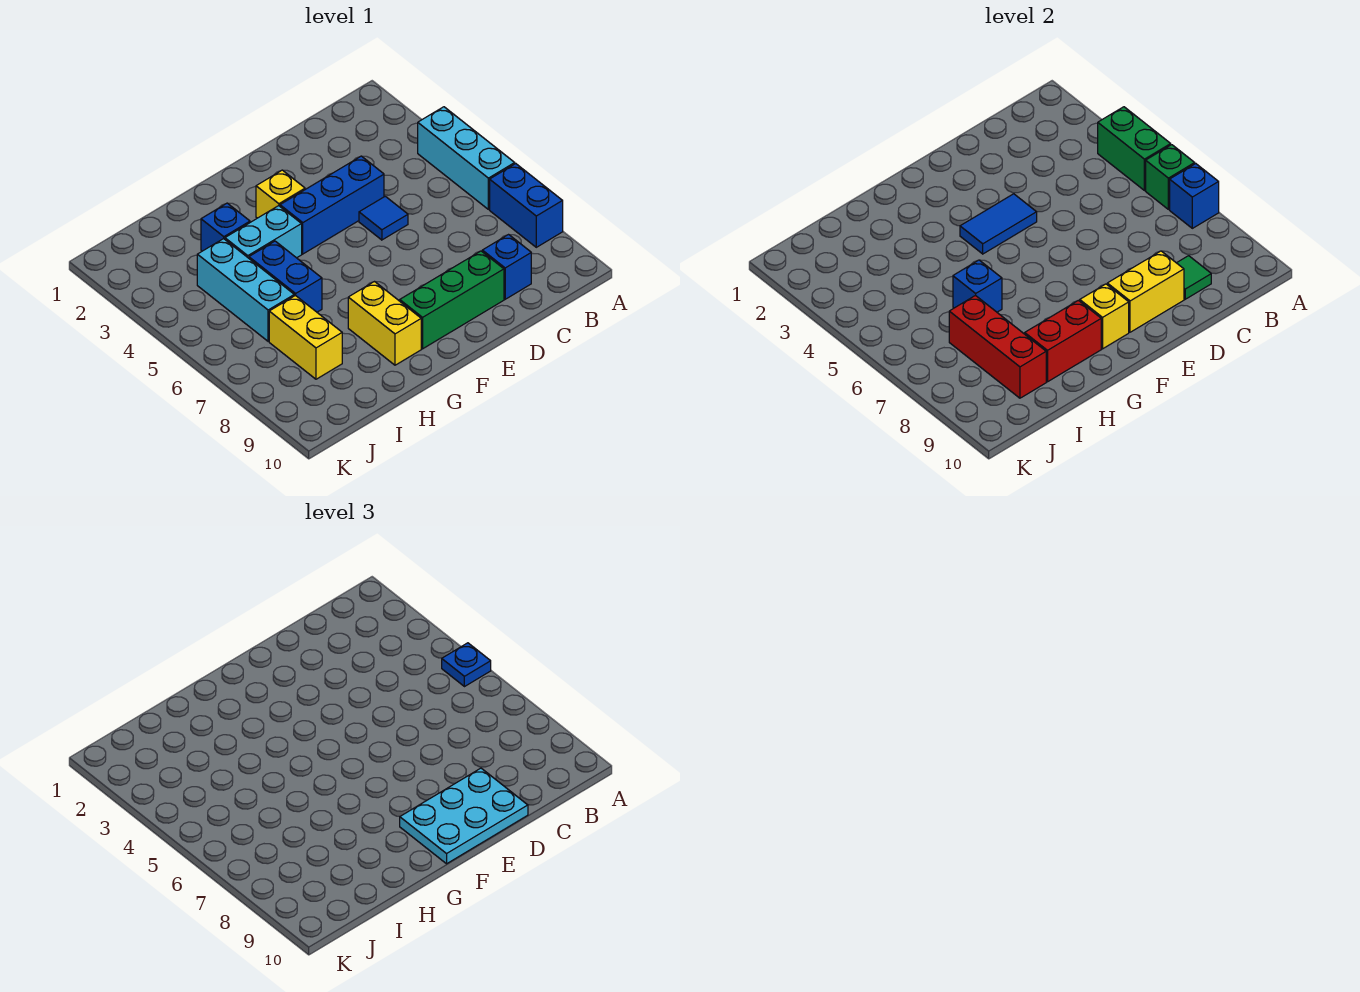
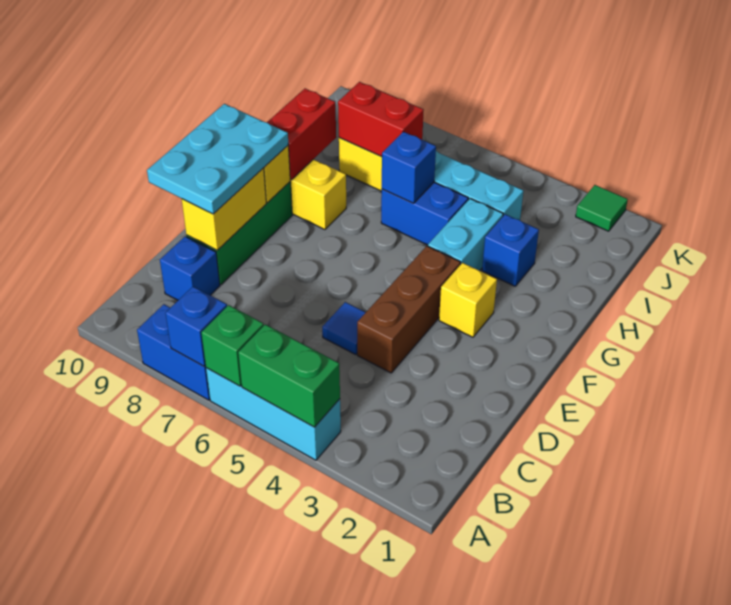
blue 1x1 plate [442,643,491,687] -> none
green 1x1 tile [1177,256,1211,299] -> green 1x1 tile moved to [576,185,628,231]
blue 1x3 brick [280,156,384,254] -> brown 1x3 brick [357,246,461,373]
blue 1x2 tile [960,194,1037,254] -> none
red 1x3 brick [949,295,1046,398] -> red 1x2 brick [338,82,424,157]

